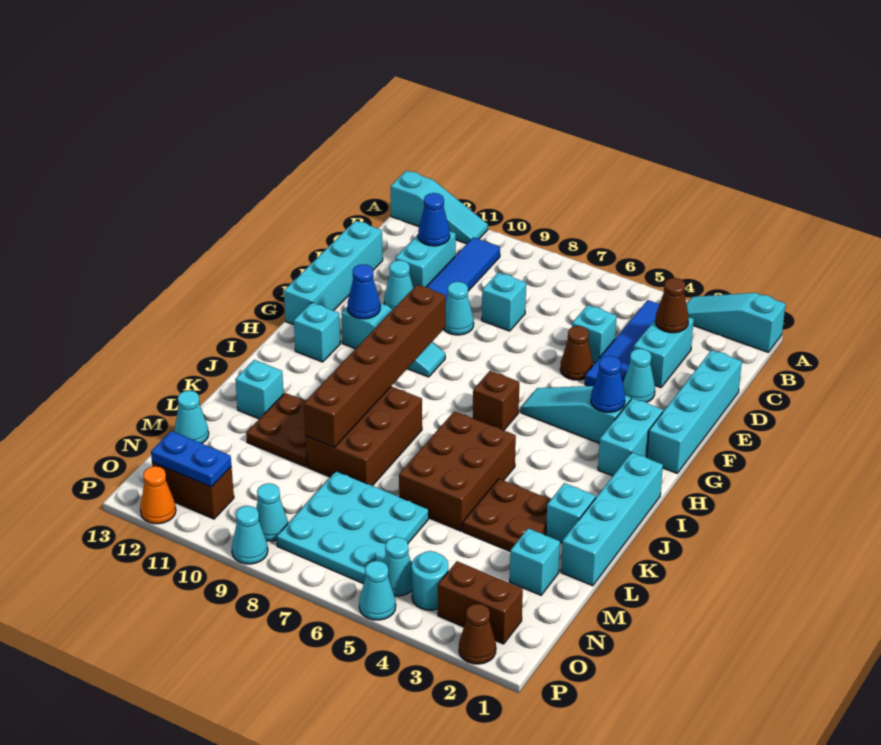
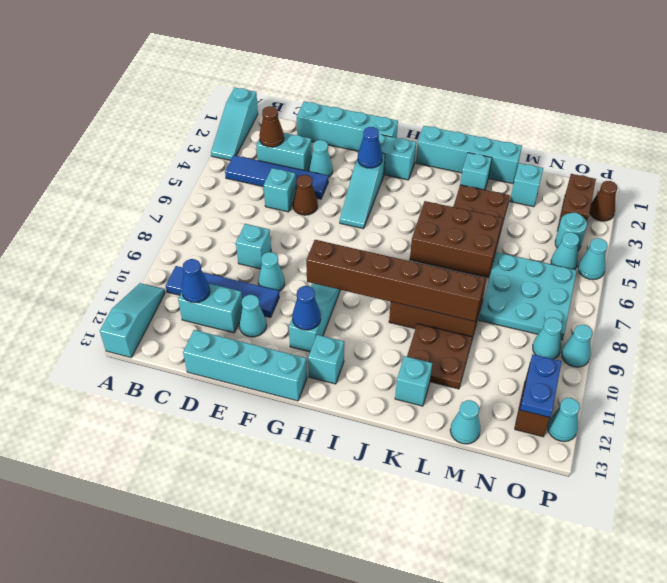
brown 1x1 brick [473,371,519,430] -> none
orange 1x1 cone [140,466,176,524] -> cyan 1x1 cone [548,398,580,442]

